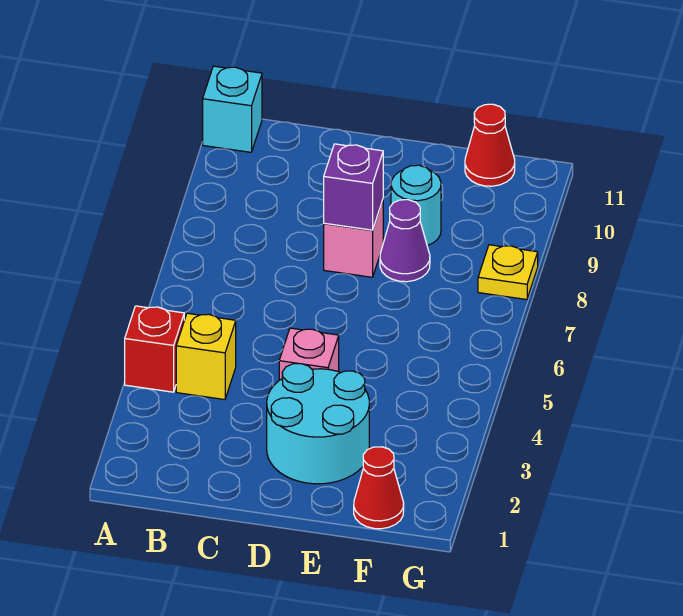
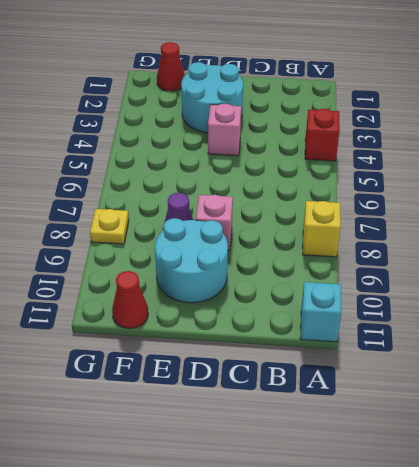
yellow 1x1 brick [176,313,236,400] -> yellow 1x1 brick moved to [303,201,341,257]
purple 1x1 brick [324,144,383,230] -> none
cyan 1x1 round brick [391,165,441,245] -> cyan 2x2 round brick [155,218,228,303]

